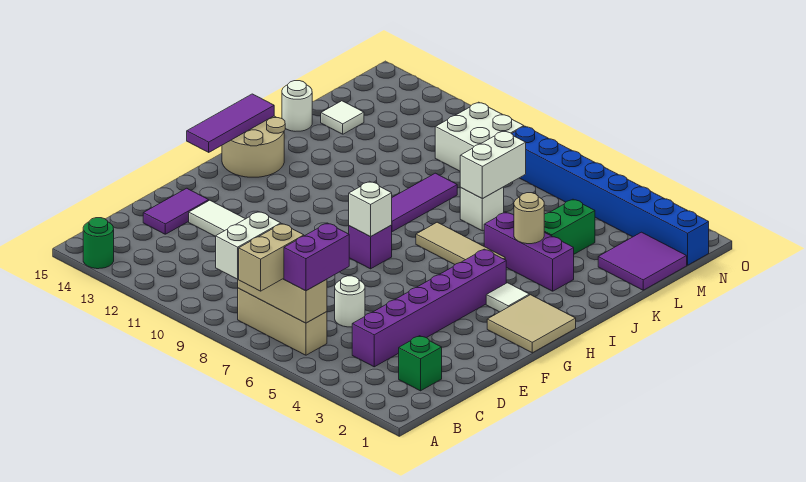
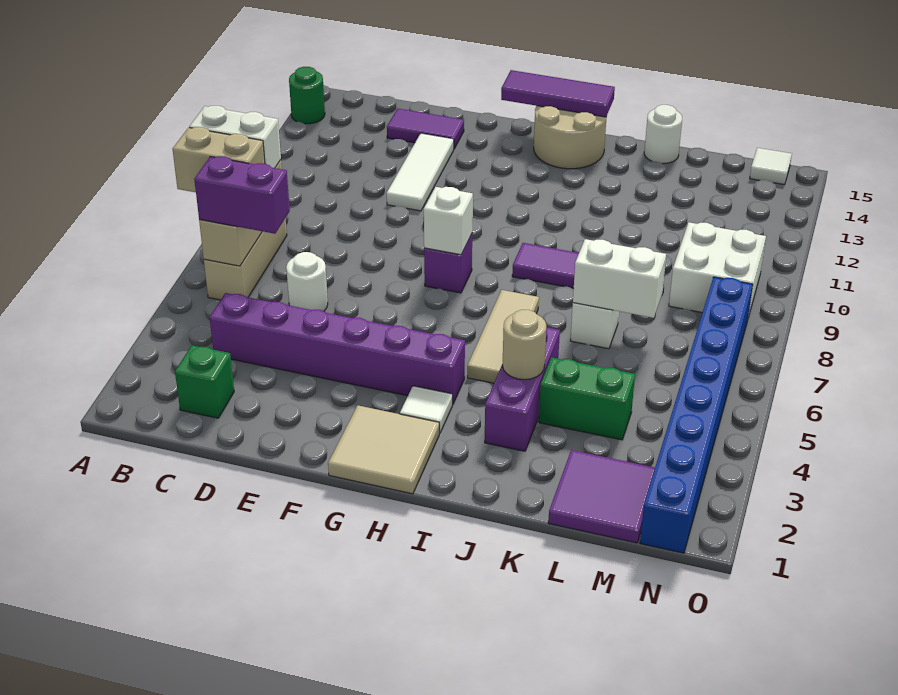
white 1x1 tile [321,101,364,134] -> white 1x1 tile moved to [750,148,792,185]

